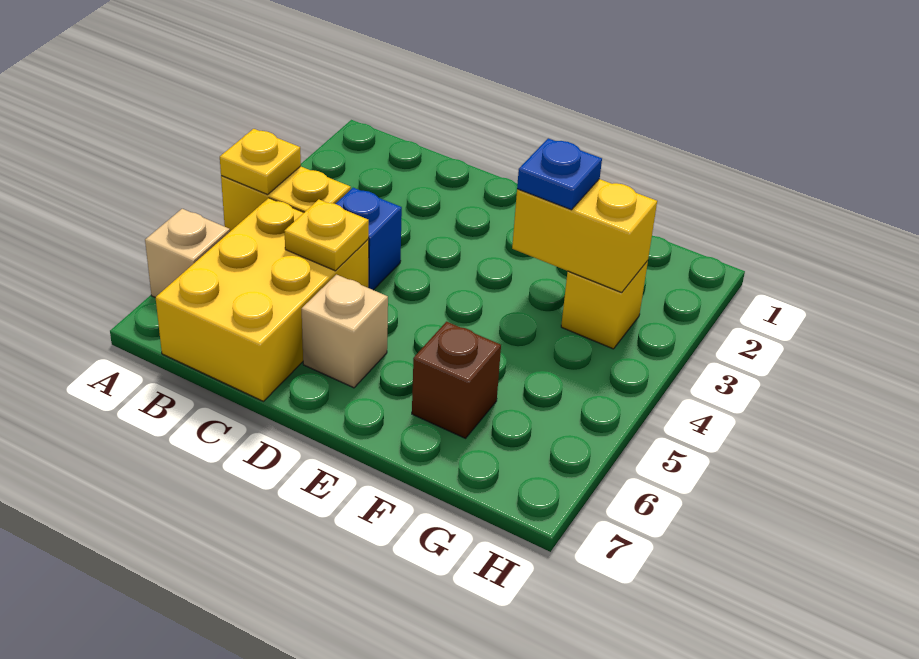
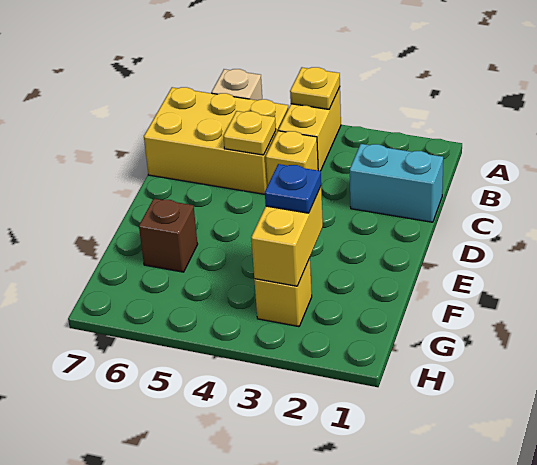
none -> cyan 1x2 brick [350,144,443,222]
blue 1x1 brick [336,188,402,290] -> yellow 1x1 brick [266,131,318,184]
tan 1x1 brick [302,274,388,388] -> none

